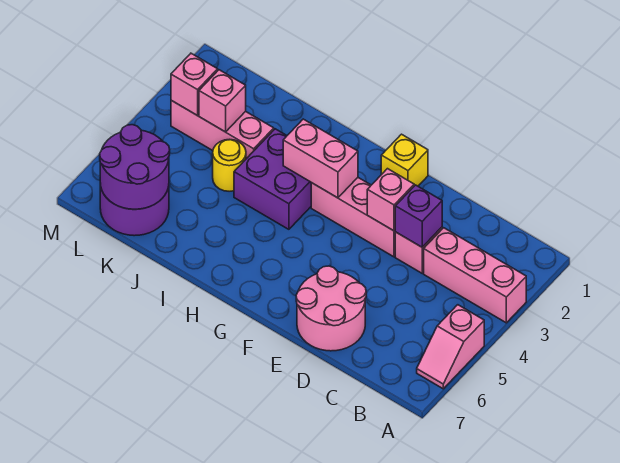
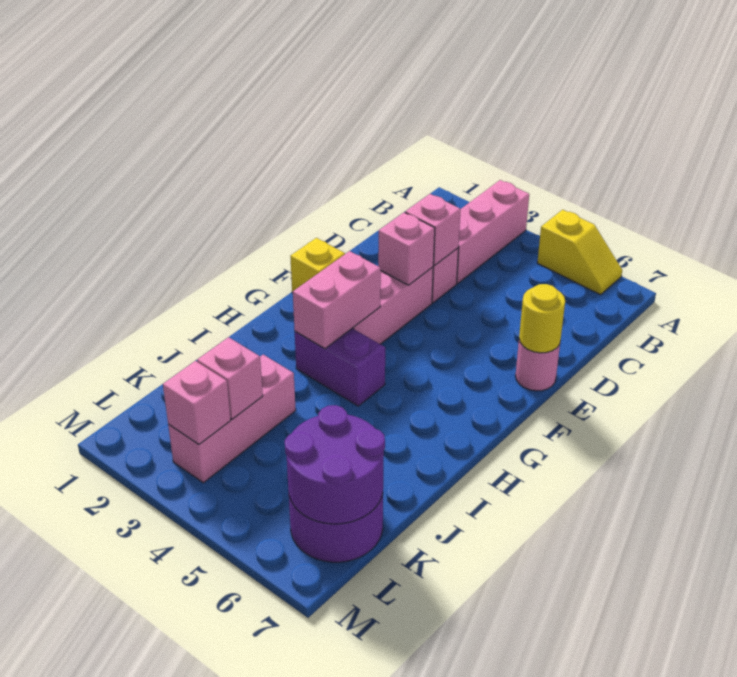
pink 1x2 slope [417,305,484,389] -> yellow 1x2 slope [537,210,622,295]
purple 1x1 brick [395,185,442,247] -> pink 1x1 brick [405,194,461,266]
pink 2x2 round brick [296,266,366,351] -> pink 1x1 round brick [516,340,560,391]
purple 2x2 brick [234,129,311,229] -> purple 1x2 brick [295,328,385,406]
yellow 1x1 round brick [213,139,246,191] -> yellow 1x1 round brick moved to [519,284,565,353]

